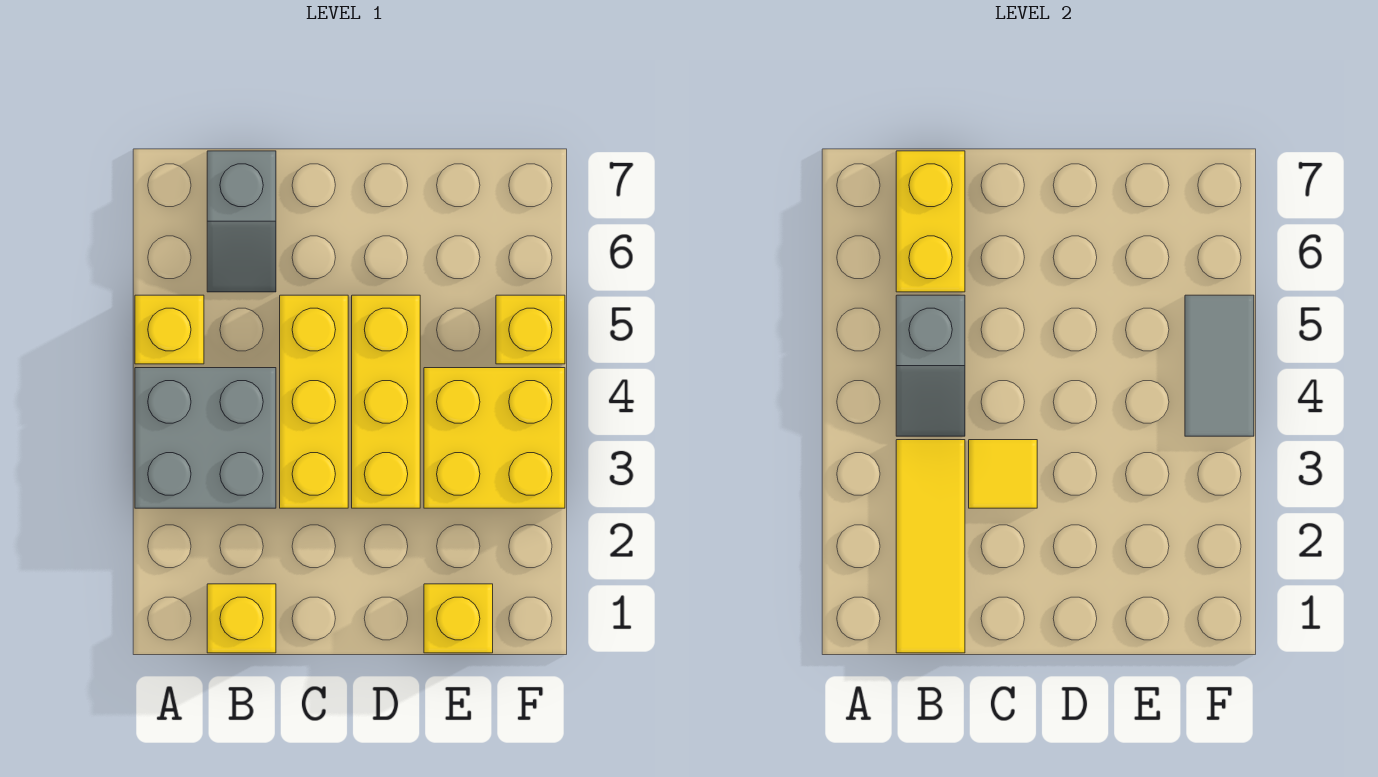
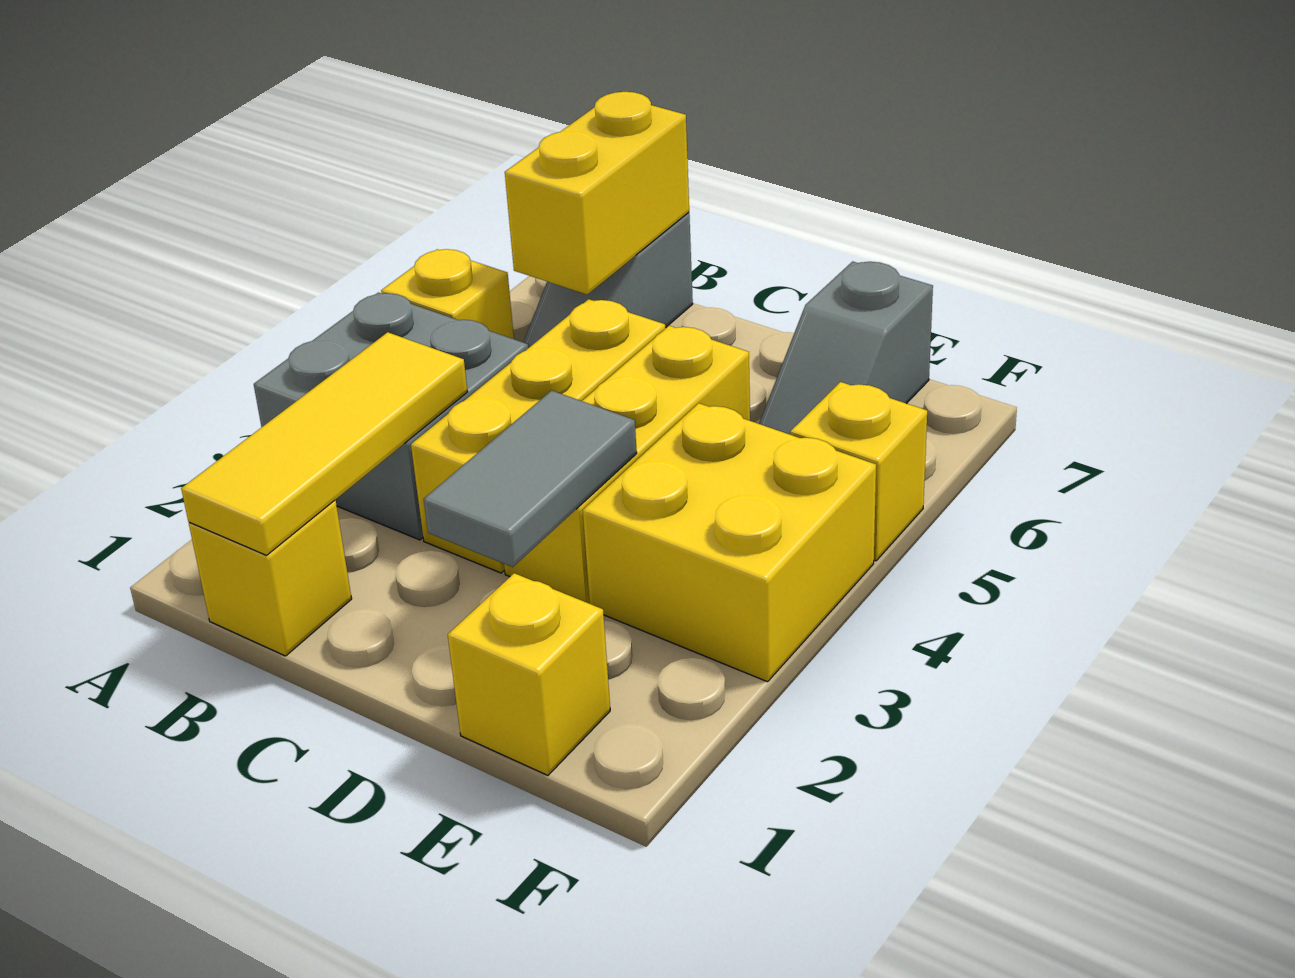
grey 1x2 slope [896,295,965,436] -> grey 1x2 slope moved to [759,262,933,434]
yellow 1x1 tile [969,440,1037,508] -> none
grey 1x2 tile [1185,295,1254,436] -> grey 1x2 tile moved to [424,391,637,567]

